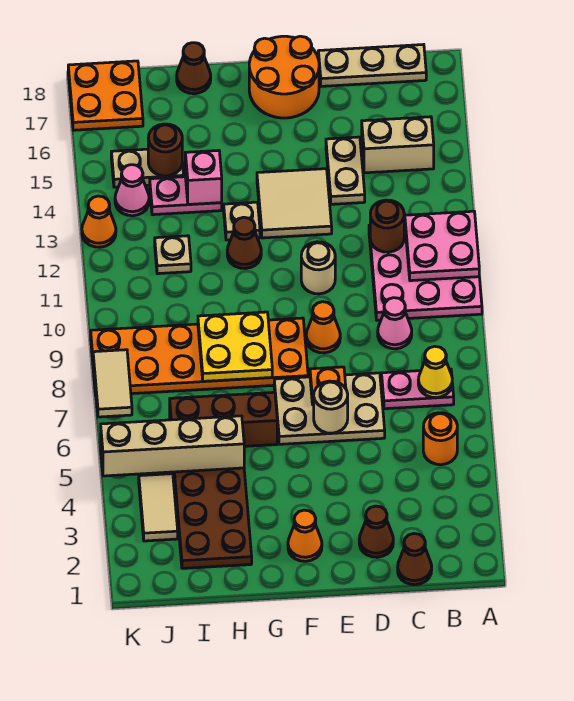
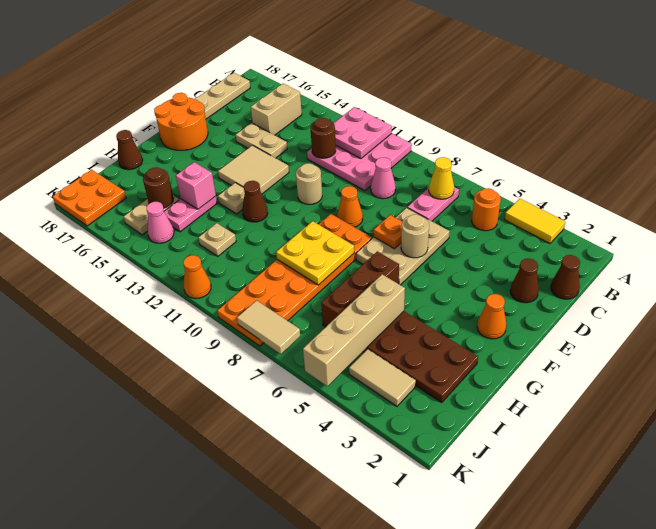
none -> yellow 1x2 tile [505,199,565,243]
orange 1x1 cone [82,196,116,247] -> orange 1x1 cone moved to [183,255,211,299]

